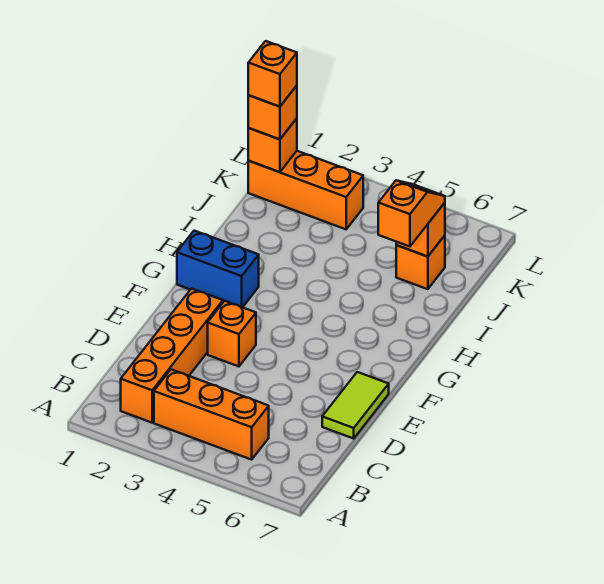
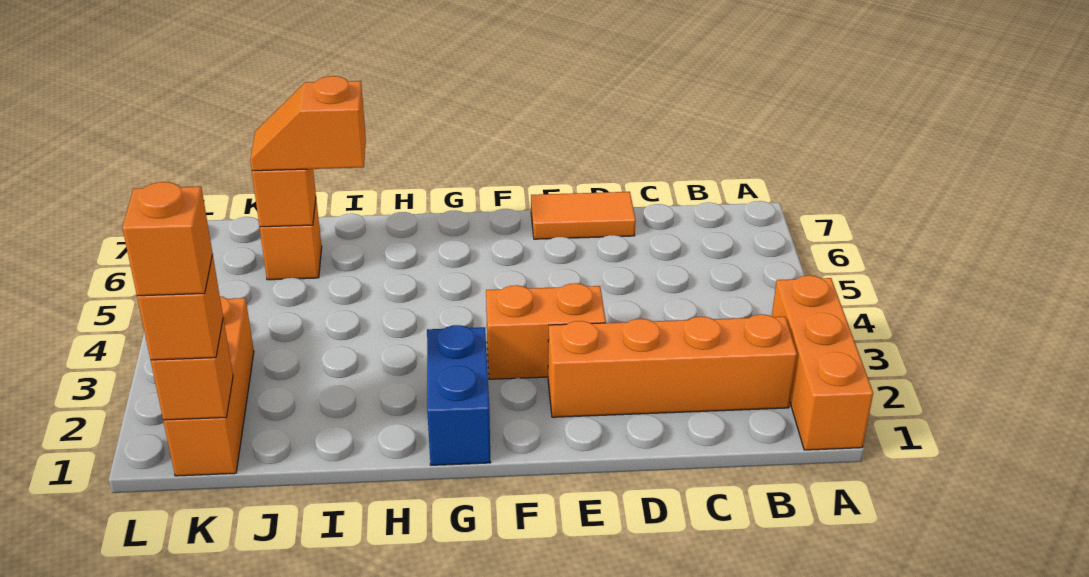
orange 1x3 brick [154,370,269,460] -> orange 1x3 brick moved to [772,275,873,450]
lime 1x2 tile [322,372,389,439] -> orange 1x2 tile [531,192,636,239]
orange 1x1 brick [208,301,256,366] -> orange 1x2 brick [486,283,606,379]

